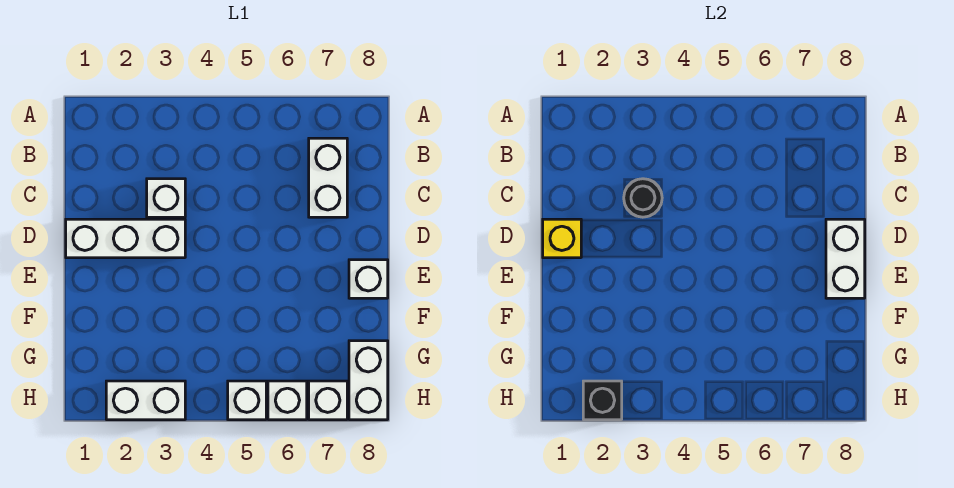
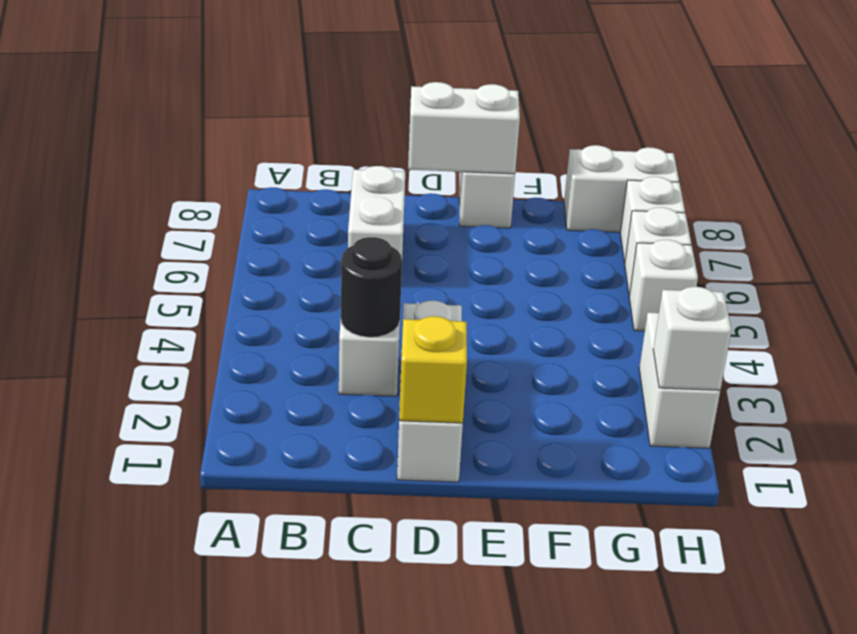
white 1x2 brick [309,138,347,217] -> white 1x2 brick turned to [348,166,405,258]
black 1x1 brick [583,381,622,420] -> white 1x1 brick [653,287,732,390]

